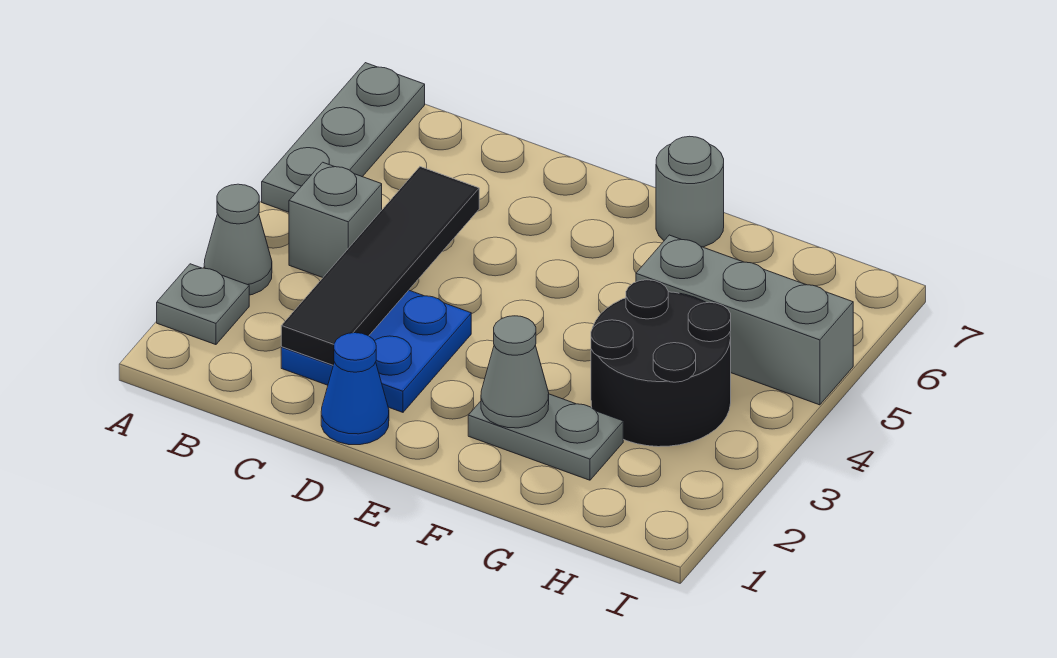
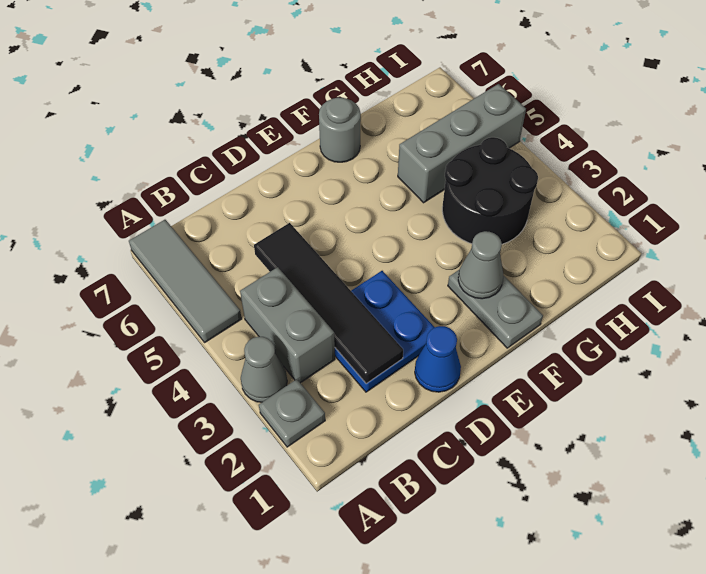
grey 1x3 plate [262,63,425,212] -> grey 1x3 tile [129,220,242,342]
grey 1x1 brick [289,162,382,278] -> grey 1x2 brick [240,267,335,383]
grey 1x2 plate [468,394,623,480] -> grey 1x2 plate turned to [448,270,543,348]

